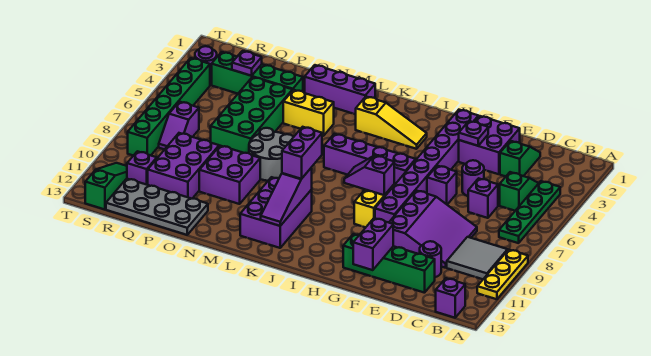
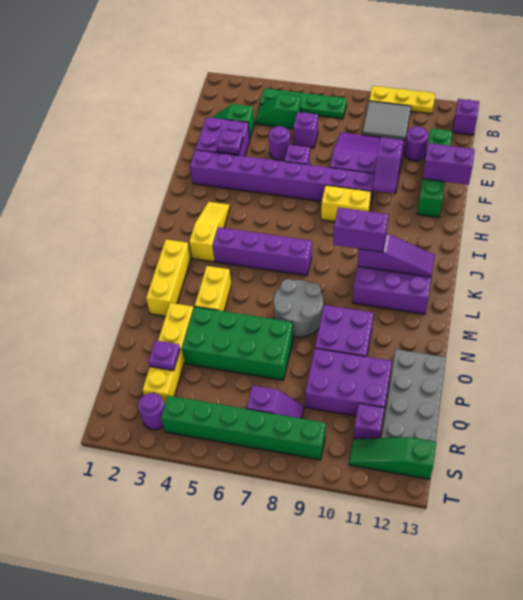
purple 1x4 brick [324,134,416,185] -> purple 1x4 brick turned to [213,227,312,276]
purple 1x2 slope [344,156,394,195] -> purple 1x2 slope moved to [372,137,403,193]
purple 1x3 brick [305,65,375,114] -> yellow 1x3 brick [146,239,191,316]
green 1x4 brick [212,52,303,94] -> yellow 1x4 brick [143,303,194,405]

